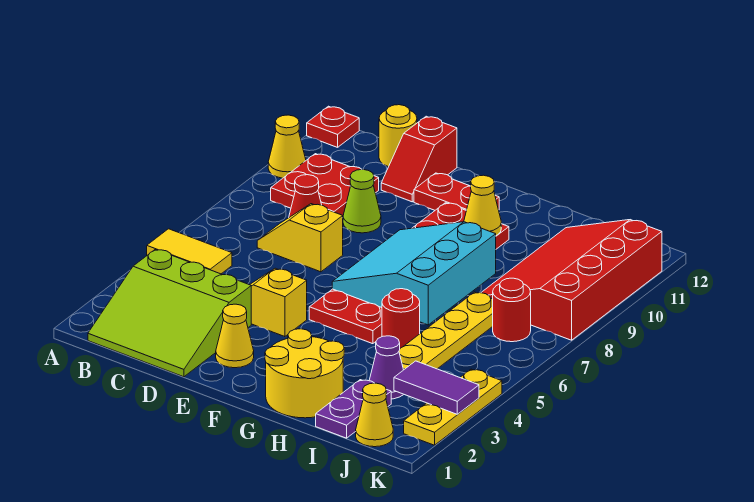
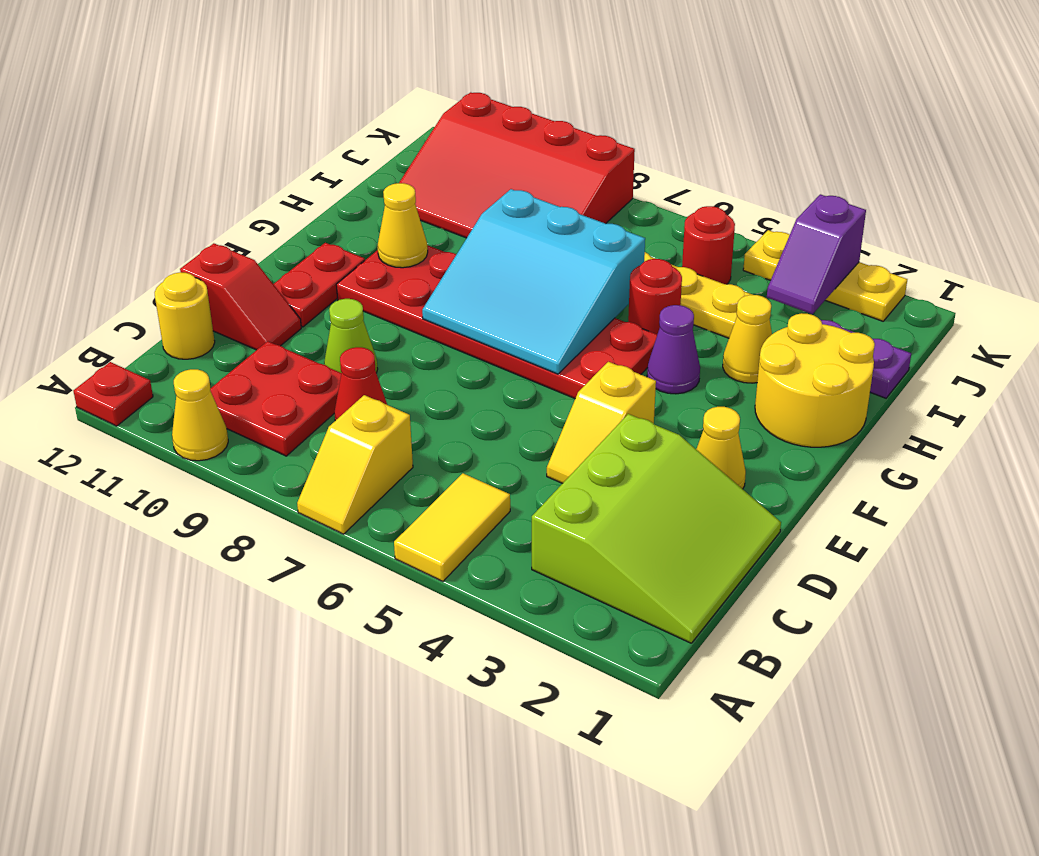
yellow 1x2 slope [257,204,343,272] -> yellow 1x2 slope moved to [297,395,413,534]
purple 1x1 cone [369,336,404,399] -> purple 1x1 cone moved to [647,305,700,394]
yellow 1x1 cone [356,383,393,447] -> yellow 1x1 cone moved to [723,295,772,383]
purple 1x2 tile [394,361,479,414] -> purple 1x2 slope [767,194,866,314]
red 1x1 round brick [493,278,531,342] -> red 1x1 round brick moved to [682,206,735,284]

